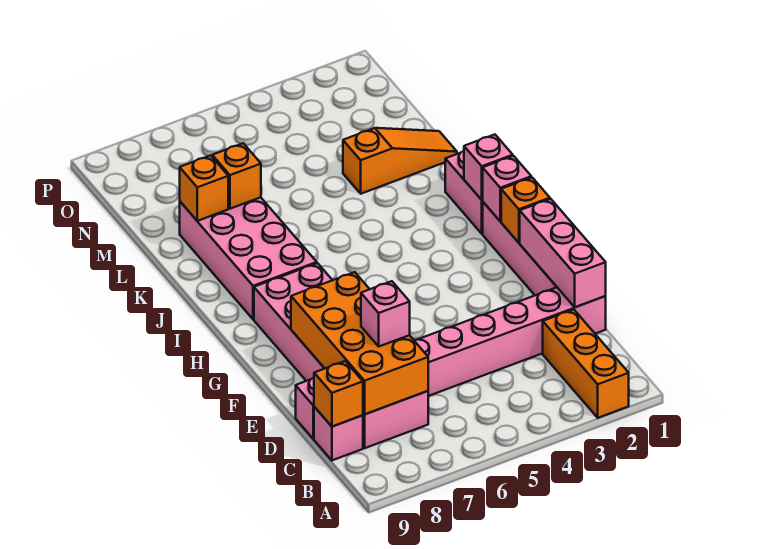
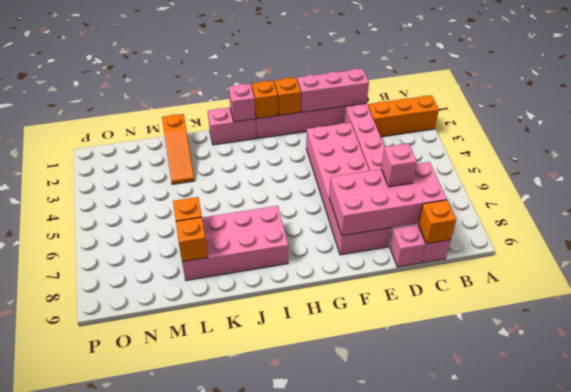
pink 2x6 brick [254,263,428,448] -> pink 2x6 brick turned to [306,123,392,255]
orange 2x4 brick [291,272,428,414] -> pink 2x4 brick [329,162,447,236]
pink 1x1 brick [483,156,531,221] -> orange 1x1 brick [252,81,278,119]
orange 1x3 slope [343,128,457,194] -> orange 1x3 slope turned to [162,114,194,184]

